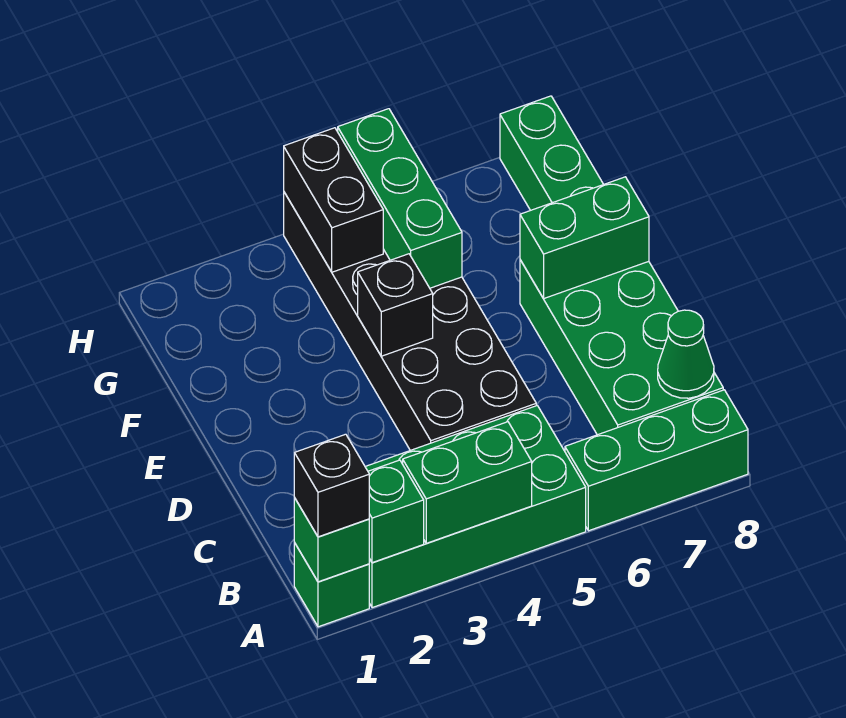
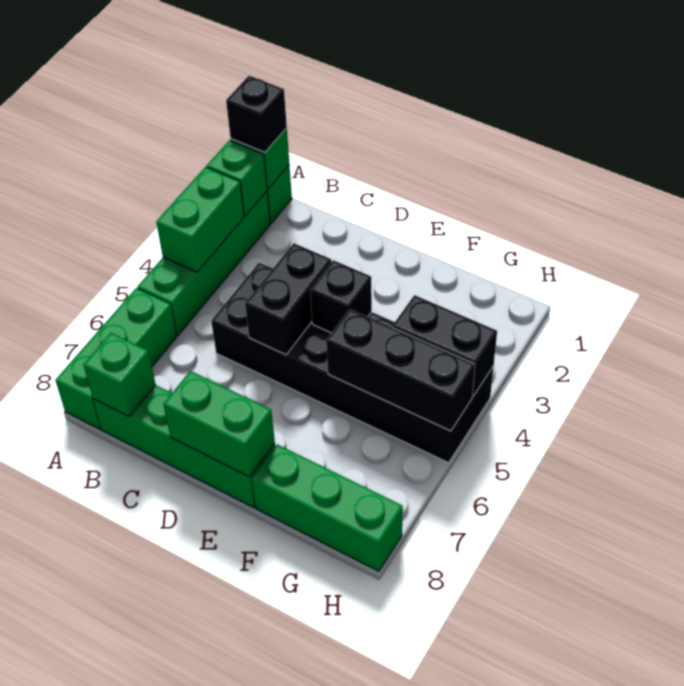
green 2x4 brick [365,406,586,608] -> green 1x4 brick [137,191,270,335]
green 2x4 brick [520,260,723,435] -> green 1x4 brick [93,385,275,508]
green 1x1 cone [658,310,714,398] -> green 1x1 brick [83,333,155,416]
none -> black 1x2 brick [245,243,331,355]
green 1x2 brick [520,177,649,298] -> green 1x2 brick turned to [163,371,275,477]
green 1x3 brick [338,109,462,288] -> black 1x3 brick [326,309,475,431]

